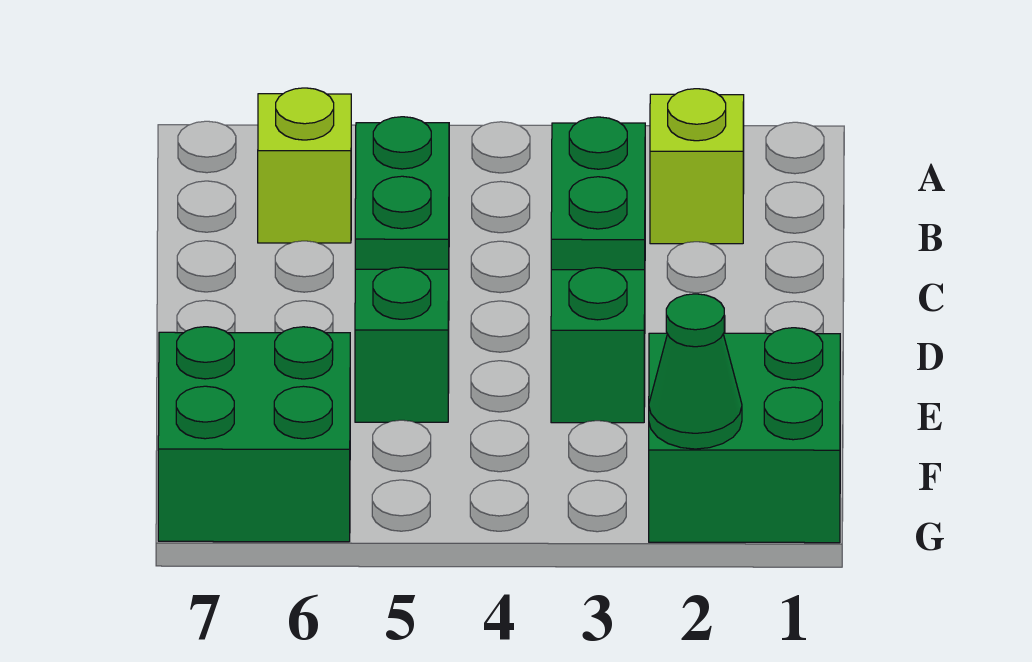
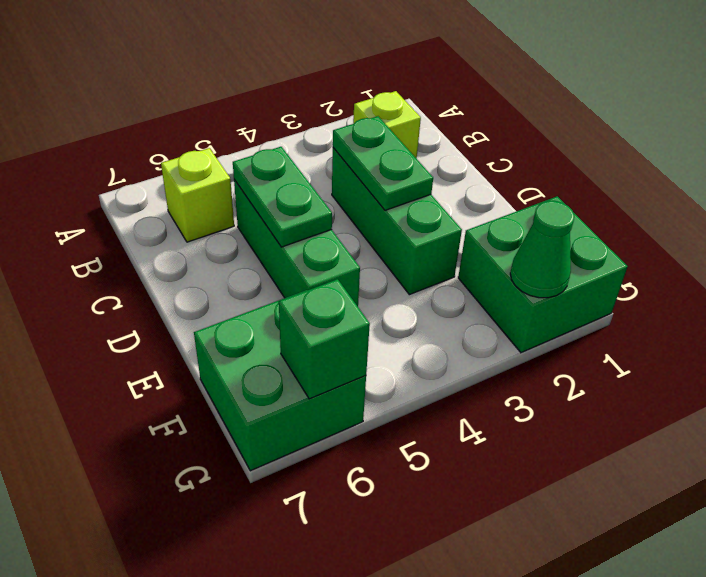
none -> green 1x1 brick [279,279,370,399]

